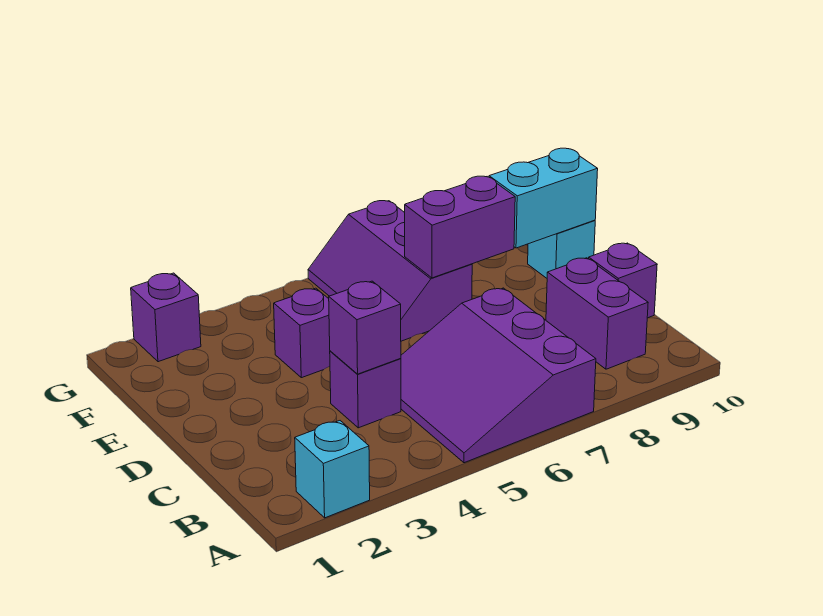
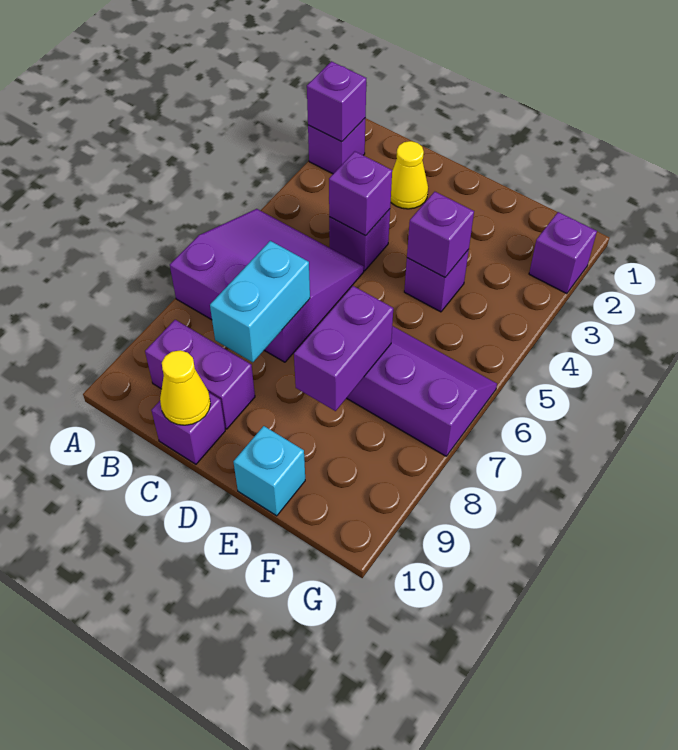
cyan 1x1 brick [295,421,370,518] -> purple 1x1 brick [308,118,365,174]
none -> purple 1x1 brick [307,61,366,142]
none -> yellow 1x1 cone [391,141,428,209]
none -> yellow 1x1 cone [160,350,210,425]
none -> purple 1x1 brick [407,192,474,277]
cyan 1x2 brick [489,148,598,248] -> cyan 1x2 brick moved to [210,241,310,362]

